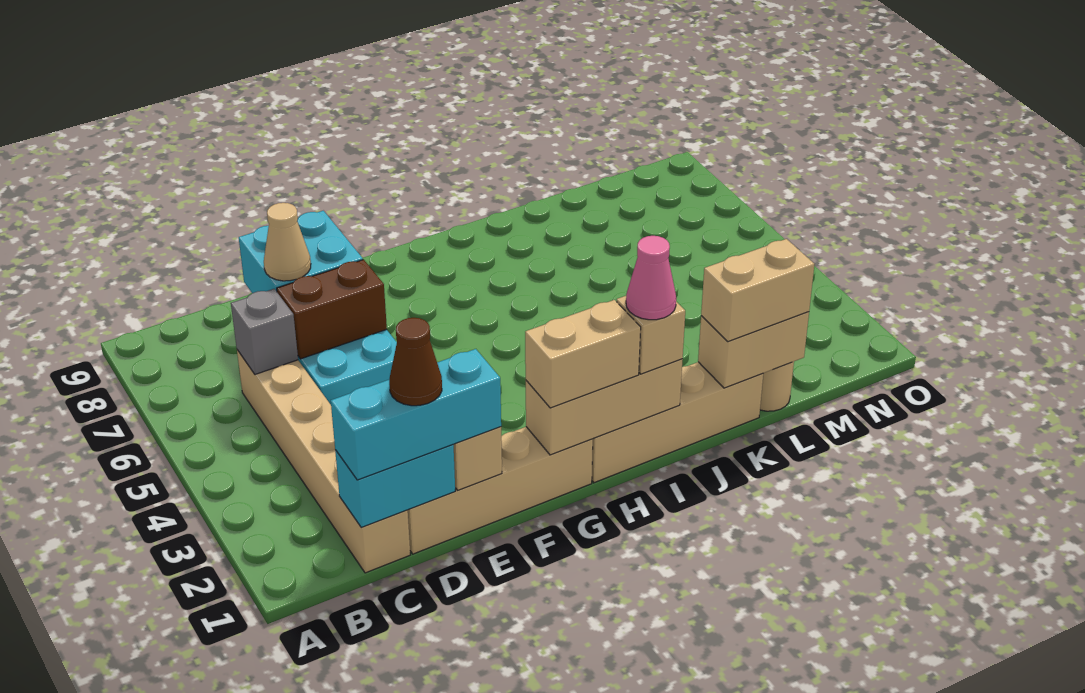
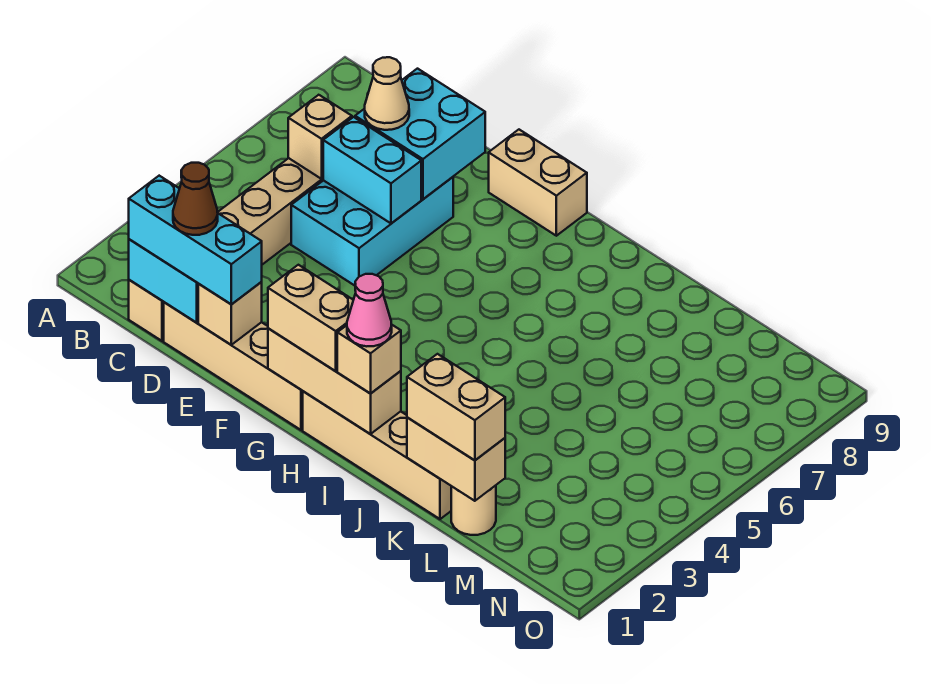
grey 1x1 brick [231,289,298,374] -> tan 1x1 brick [288,95,352,179]
brown 1x2 brick [277,260,387,359] -> cyan 1x2 brick [323,117,421,223]
none -> tan 1x2 brick [489,130,587,236]

